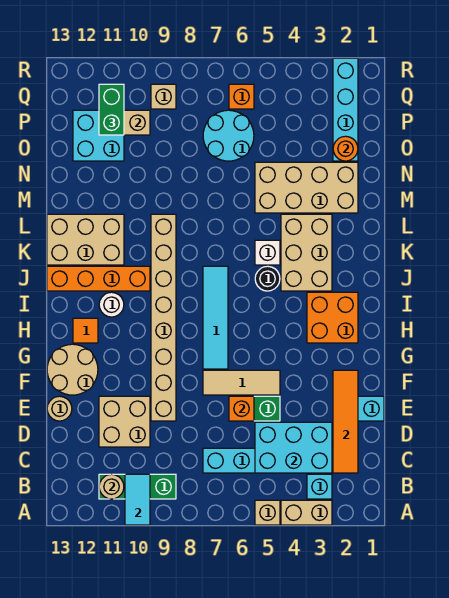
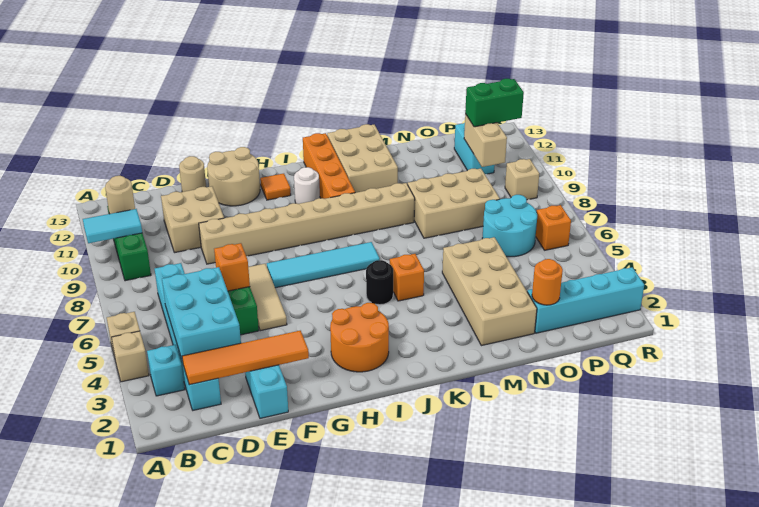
tan 1x2 brick [281,500,332,525] -> tan 1x1 brick [111,331,149,382]
orange 2x2 brick [307,292,358,343] -> orange 2x2 round brick [330,303,389,372]
tan 2x3 brick [281,214,332,291] -> tan 2x3 brick moved to [408,168,500,238]
white 1x1 brick [255,240,280,265] -> orange 1x1 brick [390,254,424,301]
cyan 2x2 brick [73,110,124,161] -> cyan 1x2 brick [454,123,495,174]

